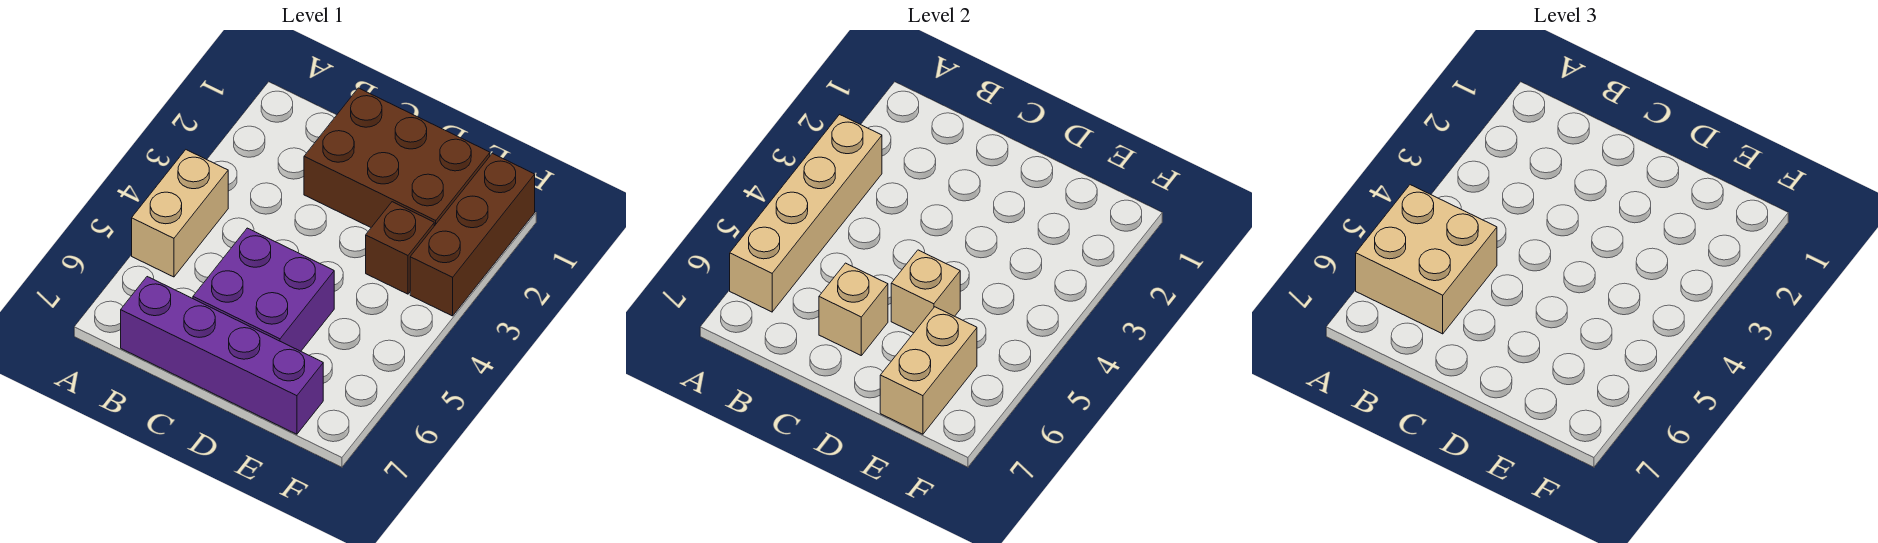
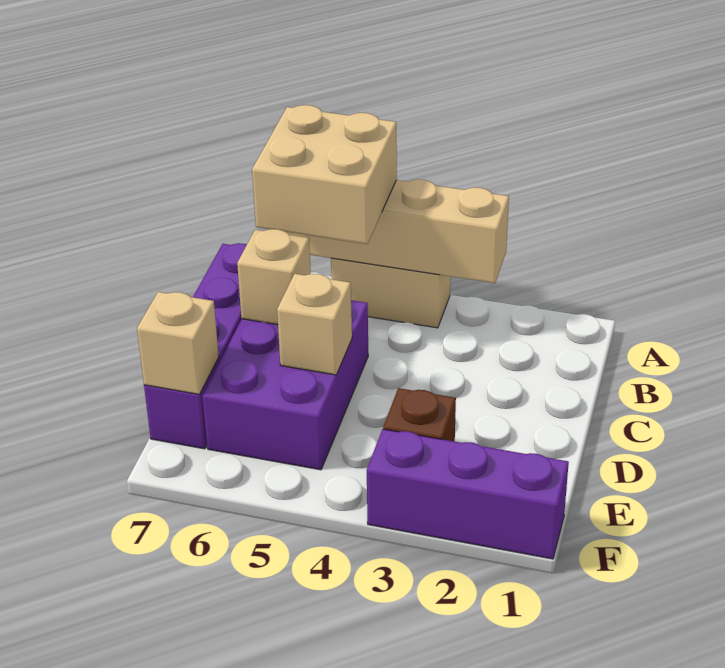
brown 2x3 brick [304,88,490,227] -> none
purple 2x2 brick [193,228,334,351] -> purple 2x3 brick [203,300,368,470]
tan 1x2 brick [880,307,977,434] -> tan 1x1 brick [137,292,219,394]
brown 1x3 brick [410,153,535,316] -> purple 1x3 brick [367,429,569,559]

